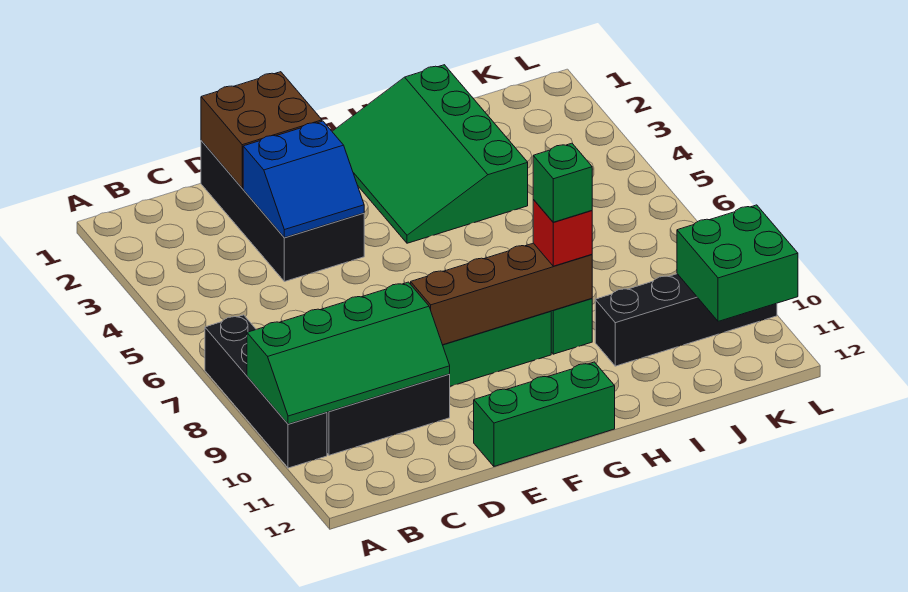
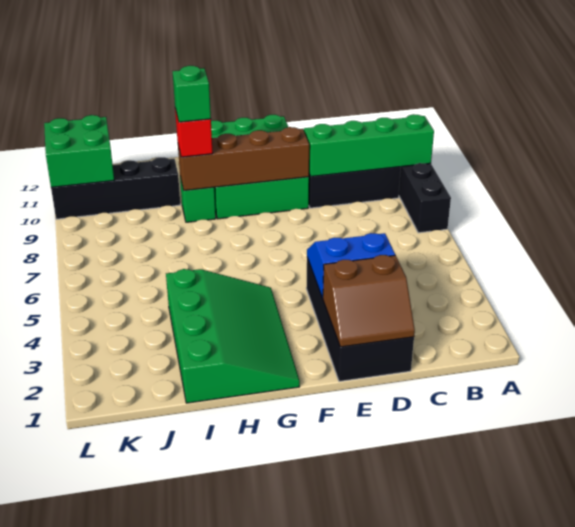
brown 2x2 brick [201,72,322,188] -> brown 2x2 slope [323,255,415,347]

